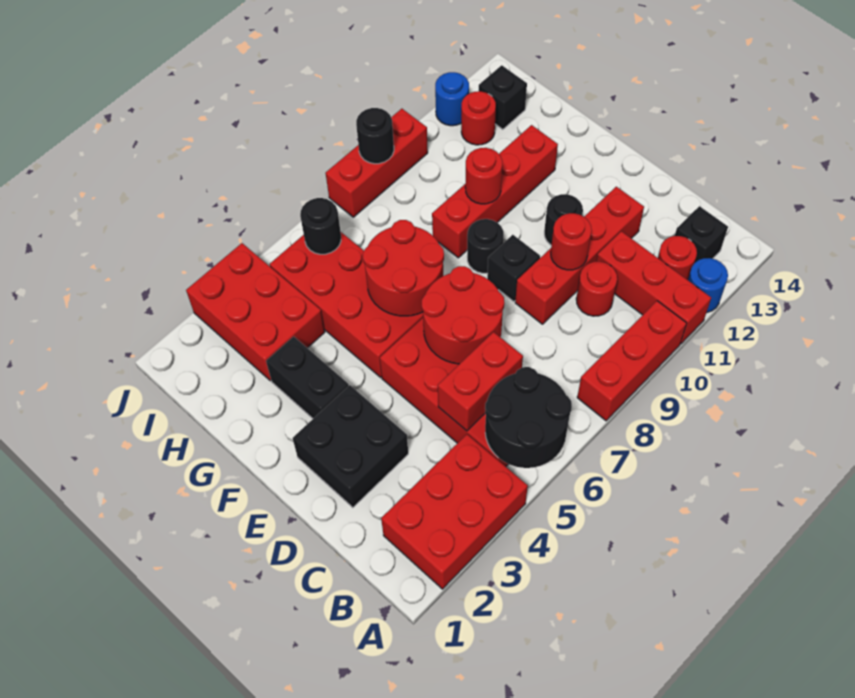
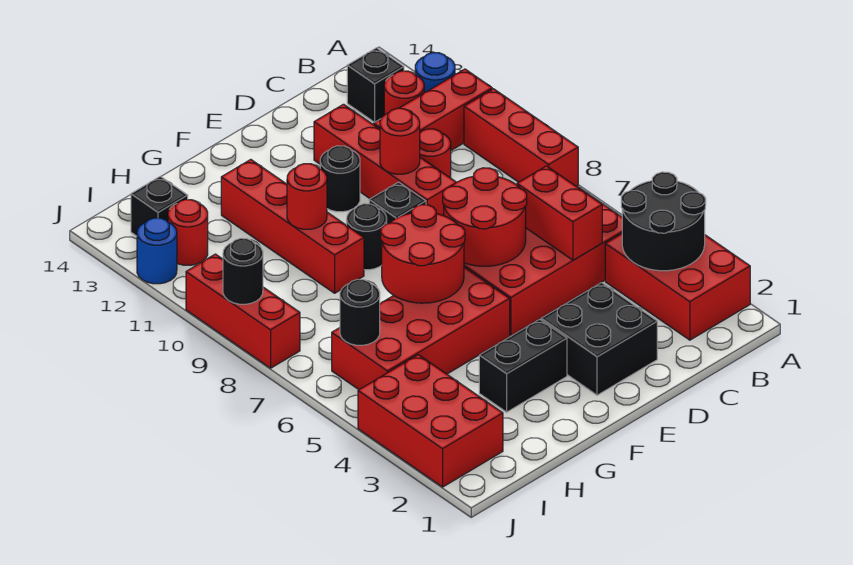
black 2x2 round brick [485,367,572,468] -> black 2x2 round brick moved to [621,172,706,271]
red 2x3 brick [186,243,325,381] -> red 2x3 brick turned to [358,355,503,487]

